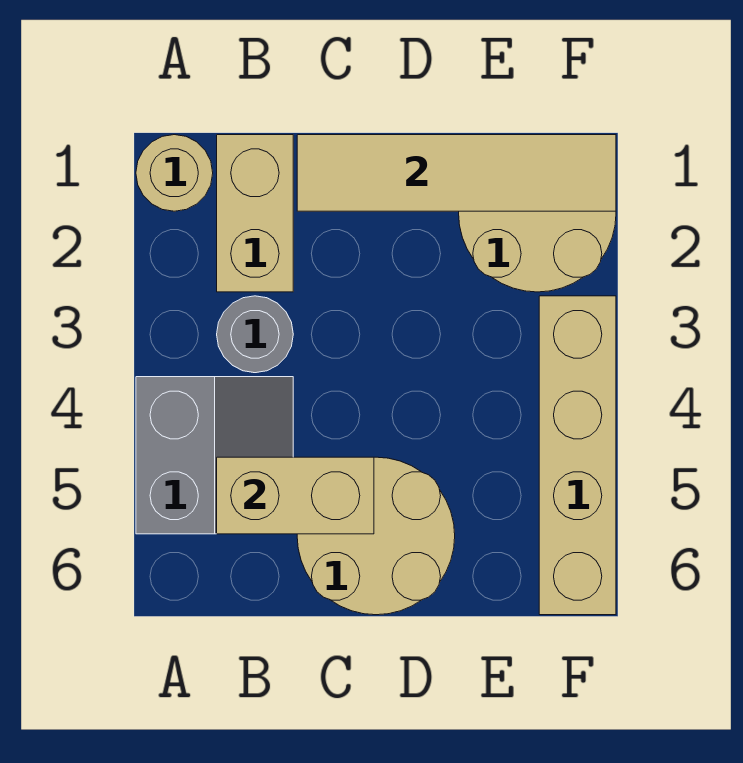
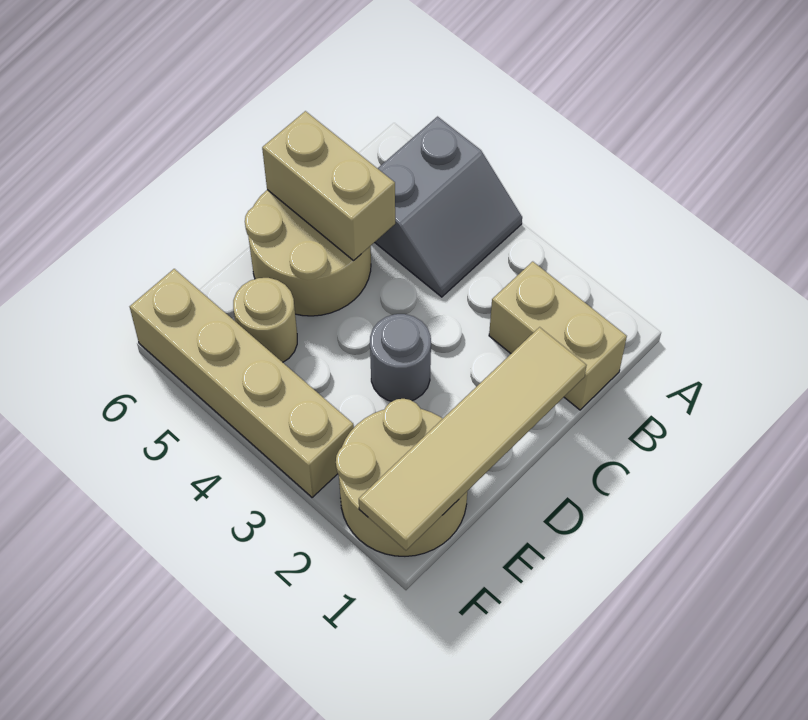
tan 1x1 round brick [136,135,213,211] -> tan 1x1 round brick moved to [233,278,297,362]
grey 2x2 slope [136,377,293,534] -> grey 2x2 slope turned to [375,117,522,297]
grey 1x1 round brick [217,296,293,373] -> grey 1x1 round brick moved to [370,314,431,401]
tan 1x2 brick [217,457,374,534] -> tan 1x2 brick turned to [262,111,395,261]

